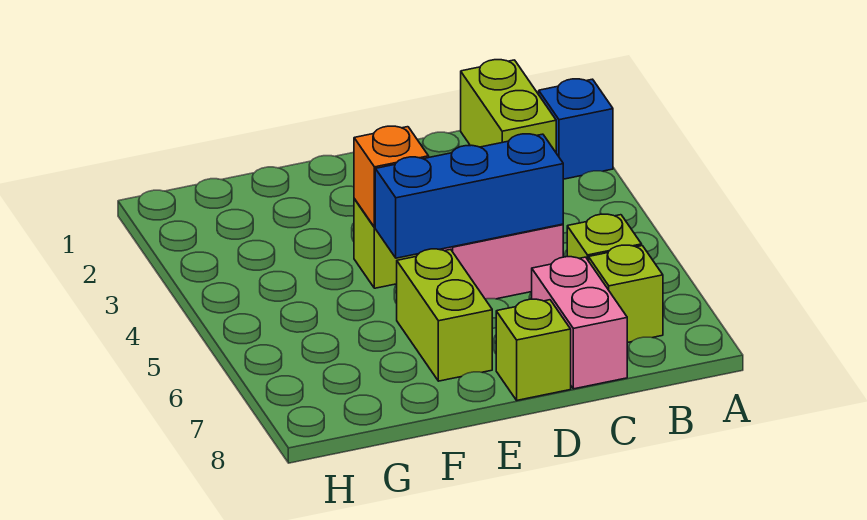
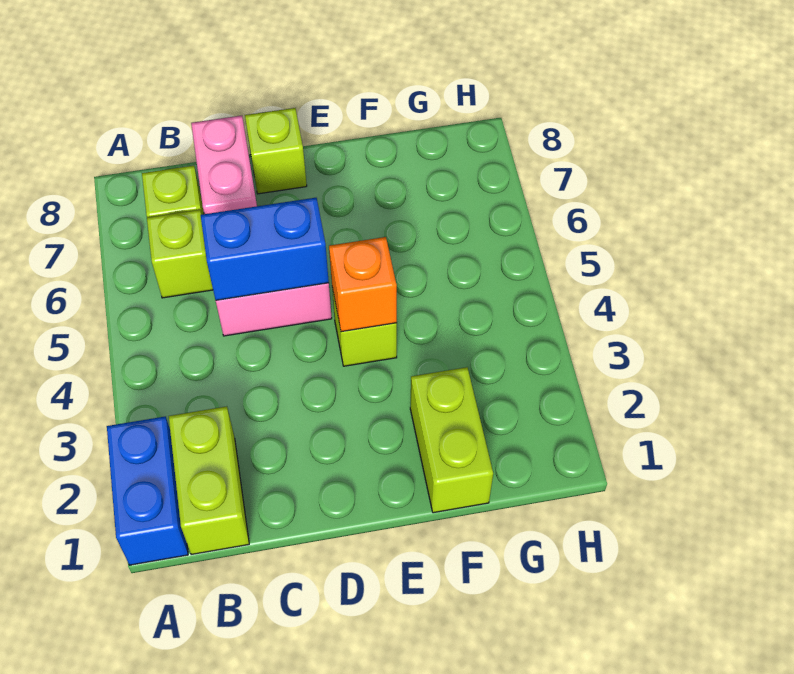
blue 1x1 brick [539,79,613,179] -> blue 1x2 brick [107,417,188,565]
blue 1x3 brick [375,134,563,258] -> blue 1x2 brick [201,198,329,300]
lime 1x2 brick [397,249,492,381] -> lime 1x2 brick moved to [410,367,493,513]

